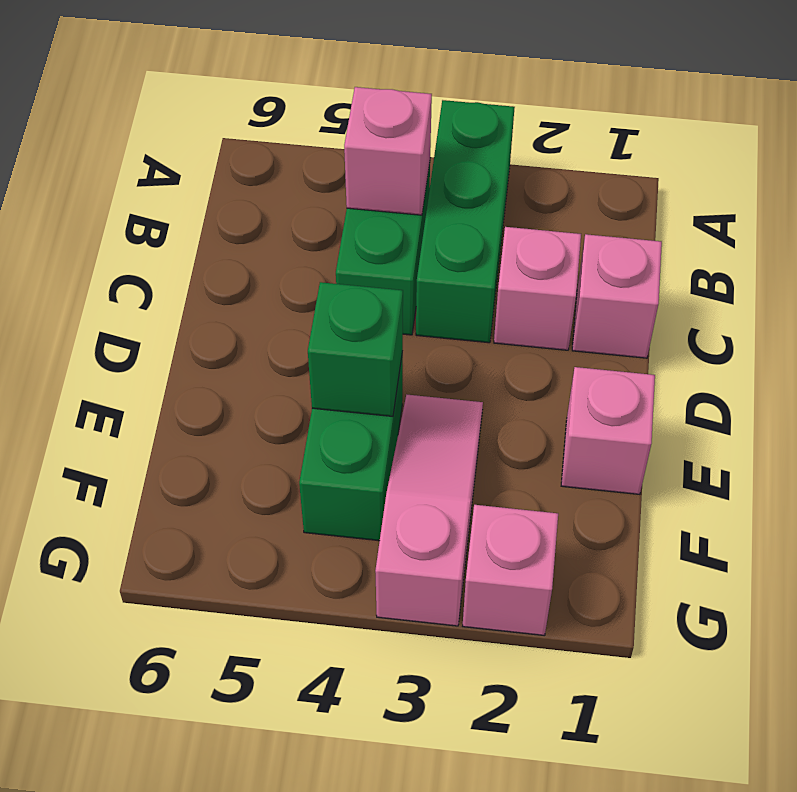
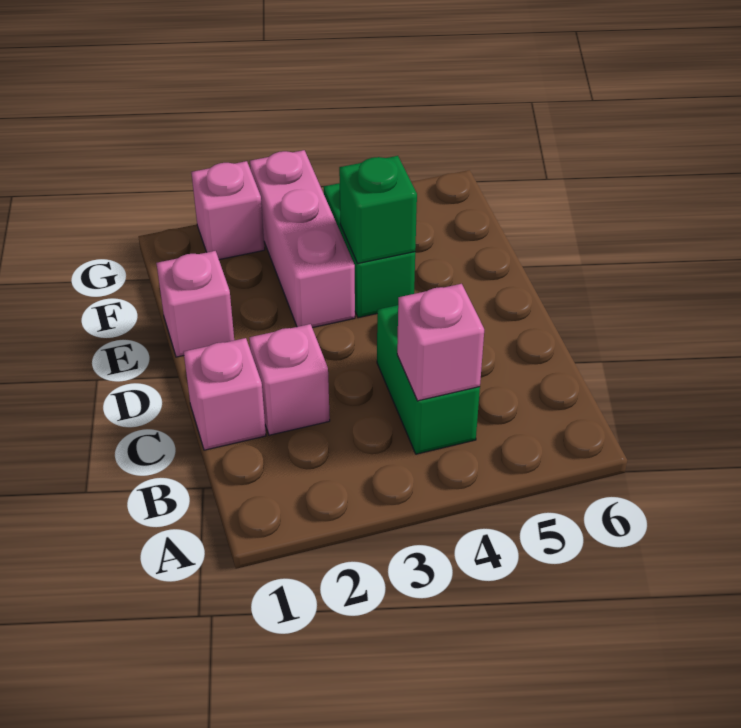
green 1x3 brick [416,100,515,343] -> none
pink 1x3 slope [375,395,483,626] -> pink 1x3 brick [250,150,355,328]

